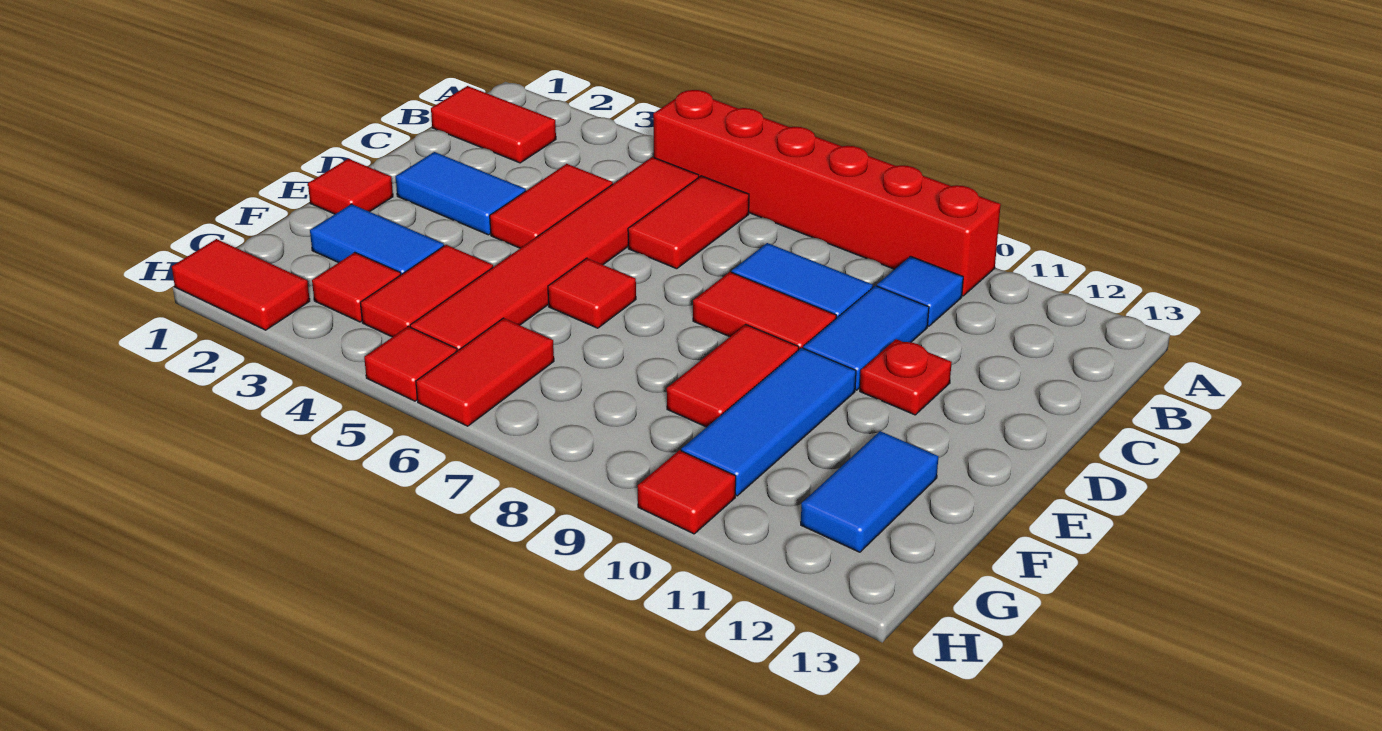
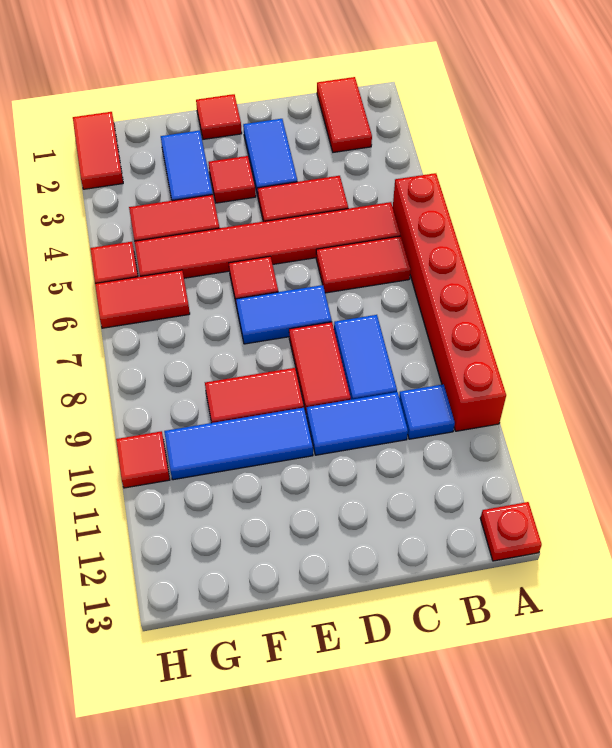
red 1x1 plate [860,339,952,415] -> red 1x1 plate moved to [480,502,542,561]
blue 1x2 tile [801,431,938,552] -> blue 1x2 tile moved to [236,285,332,344]
red 1x1 tile [312,252,401,322] -> red 1x1 tile moved to [209,156,256,203]

